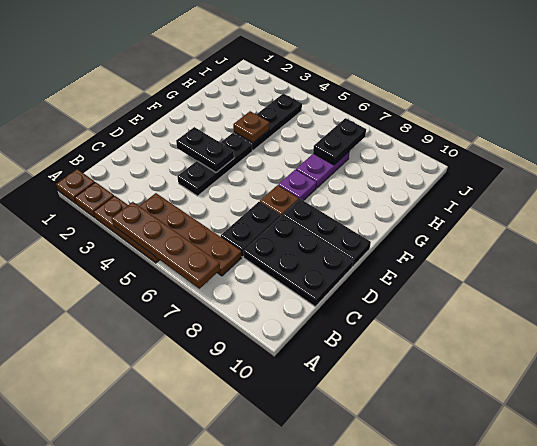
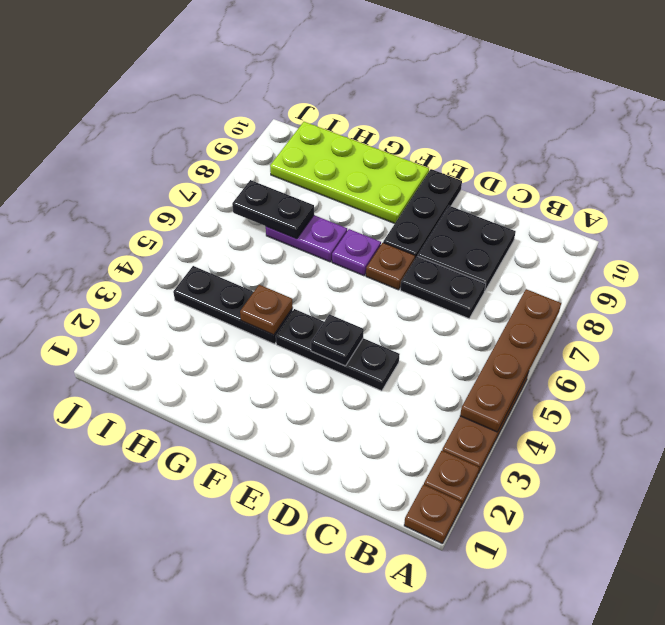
brown 1x4 plate [140,193,242,276] -> none
black 2x3 plate [243,216,353,306] -> black 2x2 plate [418,206,516,291]
black 1x2 plate [176,127,234,173] -> black 1x1 plate [311,314,364,366]
none -> lime 2x4 plate [270,122,429,224]

